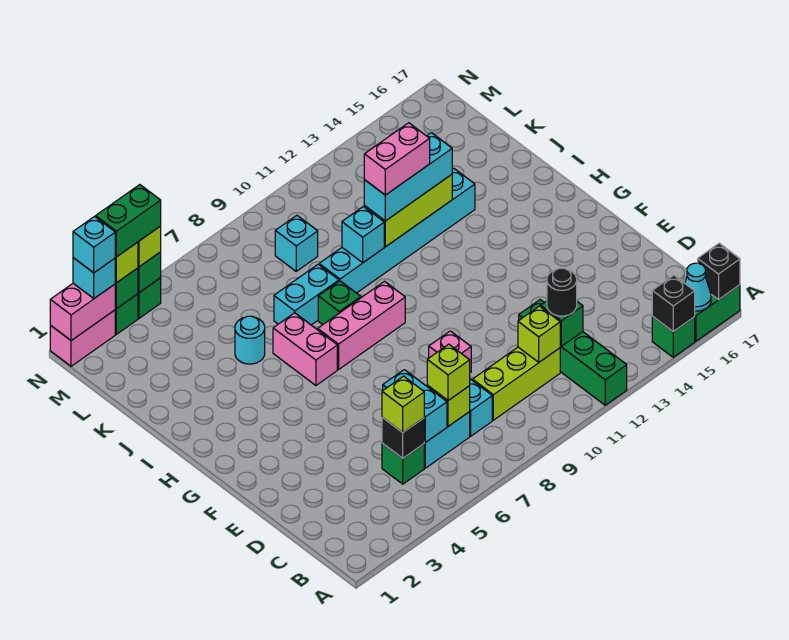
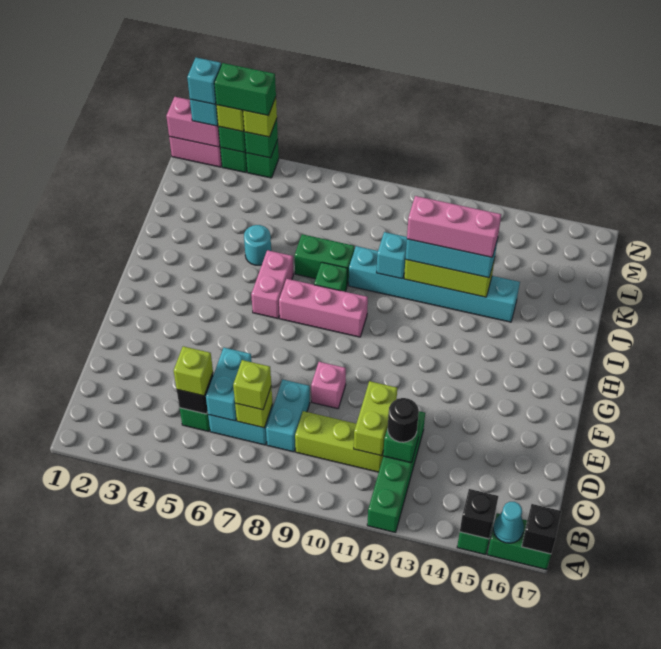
lime 1x1 brick [518,306,560,362] -> lime 1x2 brick [354,381,397,456]
cyan 1x2 brick [274,264,339,325] -> green 1x2 brick [295,234,354,285]
pink 1x2 brick [364,123,430,195] -> pink 1x3 brick [407,196,501,257]
cyan 1x1 brick [275,215,318,271] -> none

